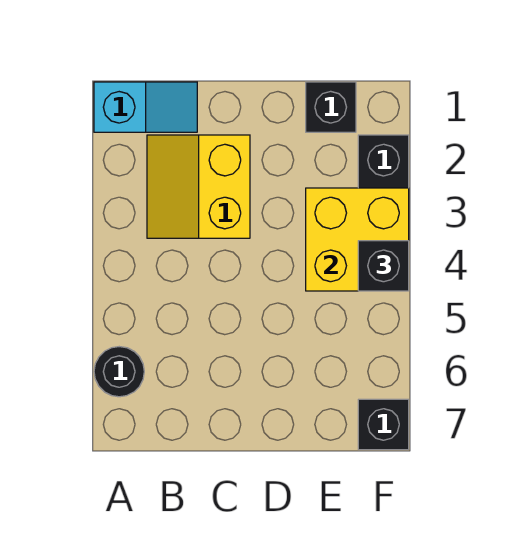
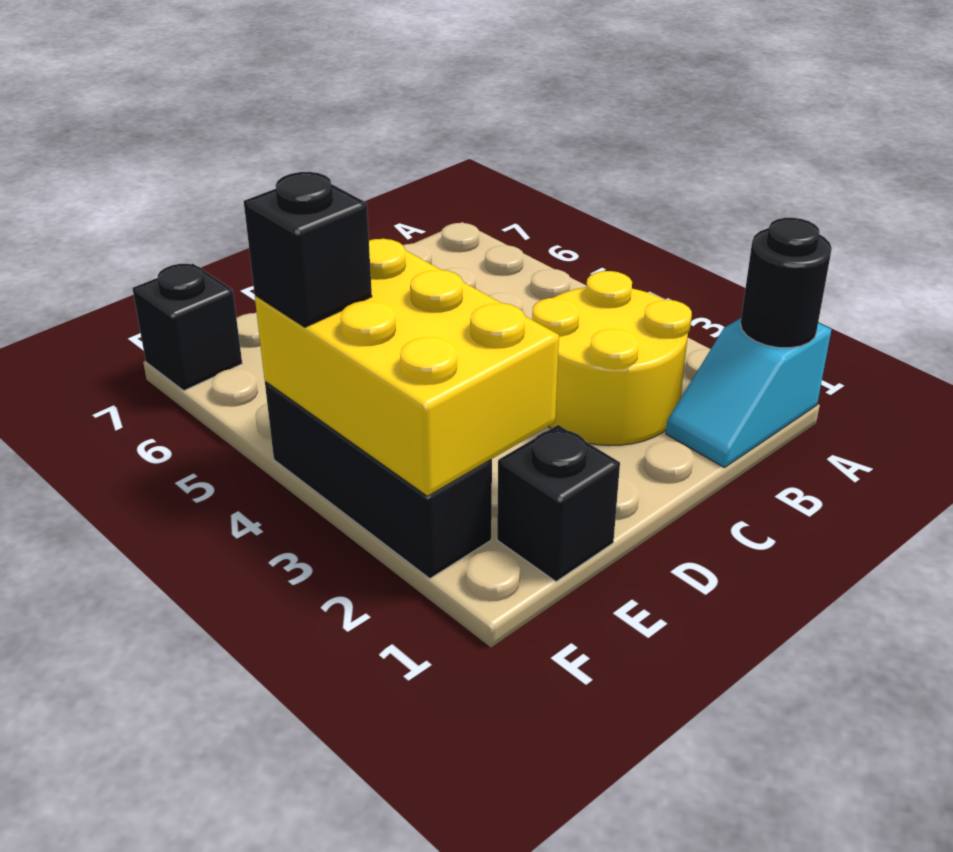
black 1x1 round brick [94,347,144,397] -> black 1x1 round brick moved to [741,218,832,348]
yellow 2x2 slope [147,135,250,238] -> yellow 2x2 round brick [532,271,692,446]
yellow 2x2 brick [306,188,409,291] -> yellow 2x3 brick [255,239,559,496]

